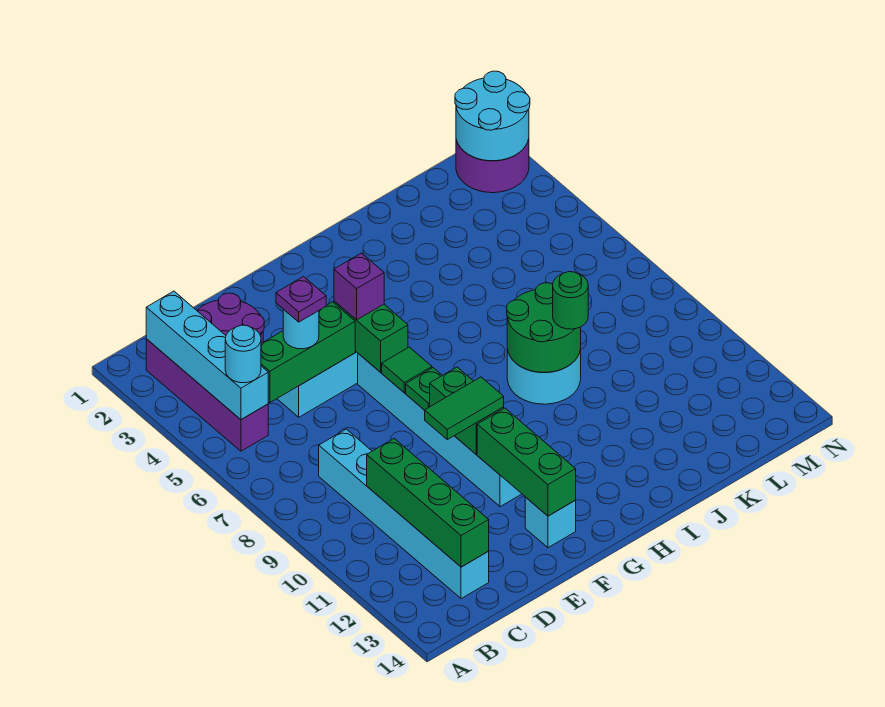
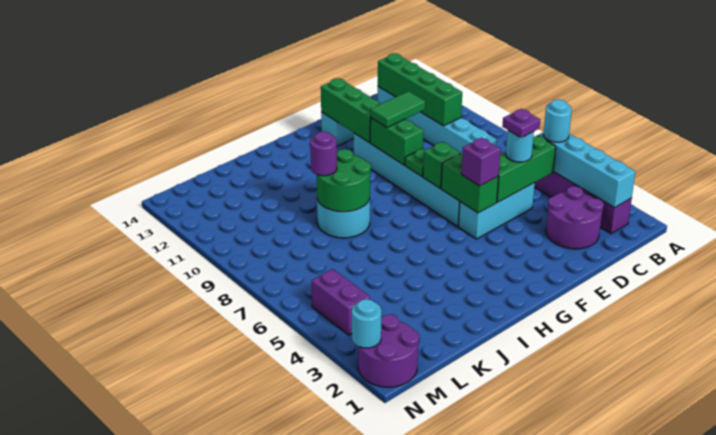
green 1x1 tile [382,347,432,393] -> green 1x1 brick [423,142,460,188]
green 1x1 round brick [553,272,588,329] -> purple 1x1 round brick [310,132,337,176]
cyan 2x2 round brick [455,71,530,161] -> cyan 1x1 round brick [352,299,381,348]
none -> purple 1x2 brick [312,269,370,335]

